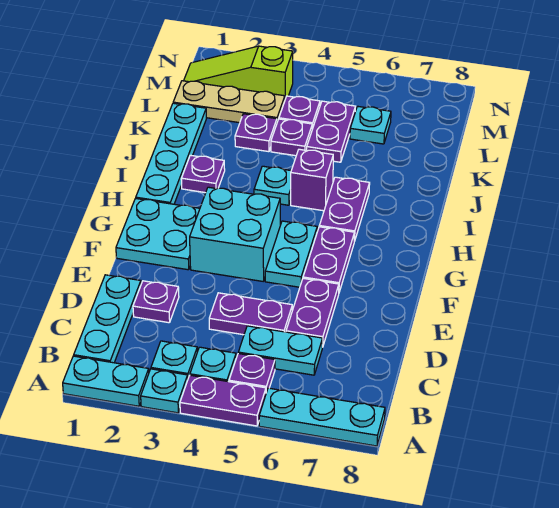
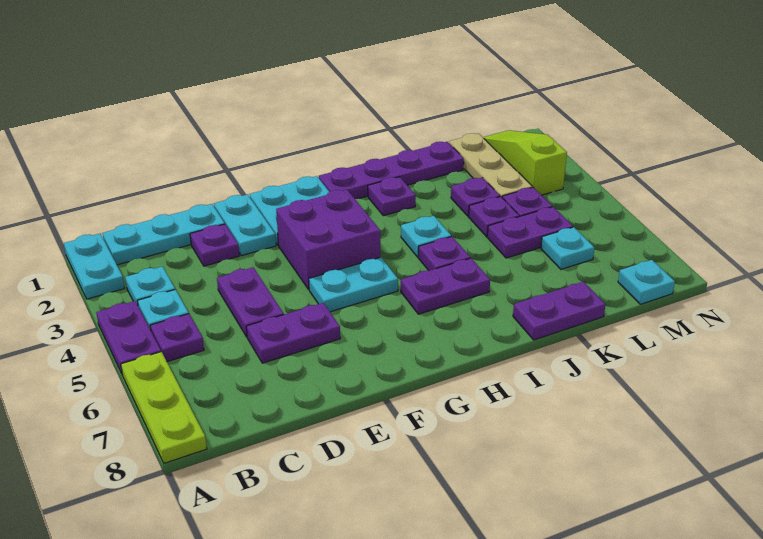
cyan 1x1 plate [141,369,188,413] -> cyan 1x1 plate moved to [618,260,675,304]
cyan 1x3 plate [259,388,385,446] -> lime 1x3 plate [121,352,207,463]
cyan 1x2 plate [238,326,323,375] -> cyan 1x2 plate moved to [214,194,276,256]
cyan 2x2 brick [190,187,280,281] -> purple 2x2 brick [276,190,380,289]
purple 1x2 plate [303,227,355,292] -> purple 1x2 plate moved to [513,282,606,340]
cyan 1x4 plate [136,103,206,204] -> purple 1x4 plate [319,142,464,199]
purple 1x1 brick [291,149,333,211] -> purple 1x1 plate [418,236,470,271]

